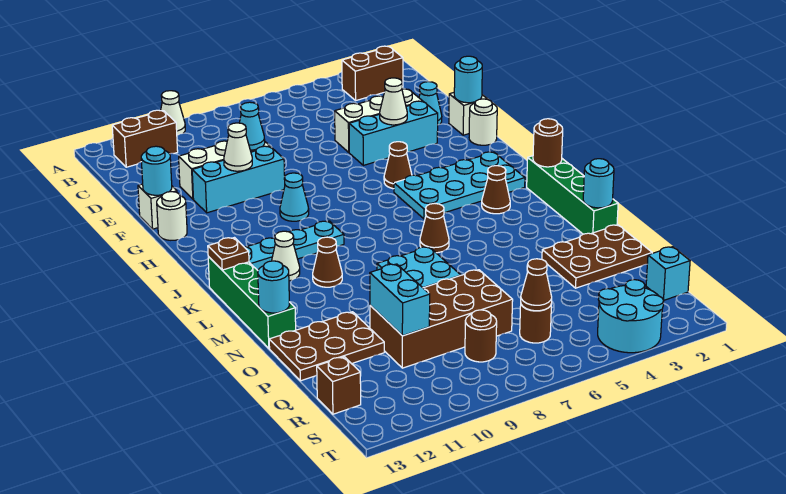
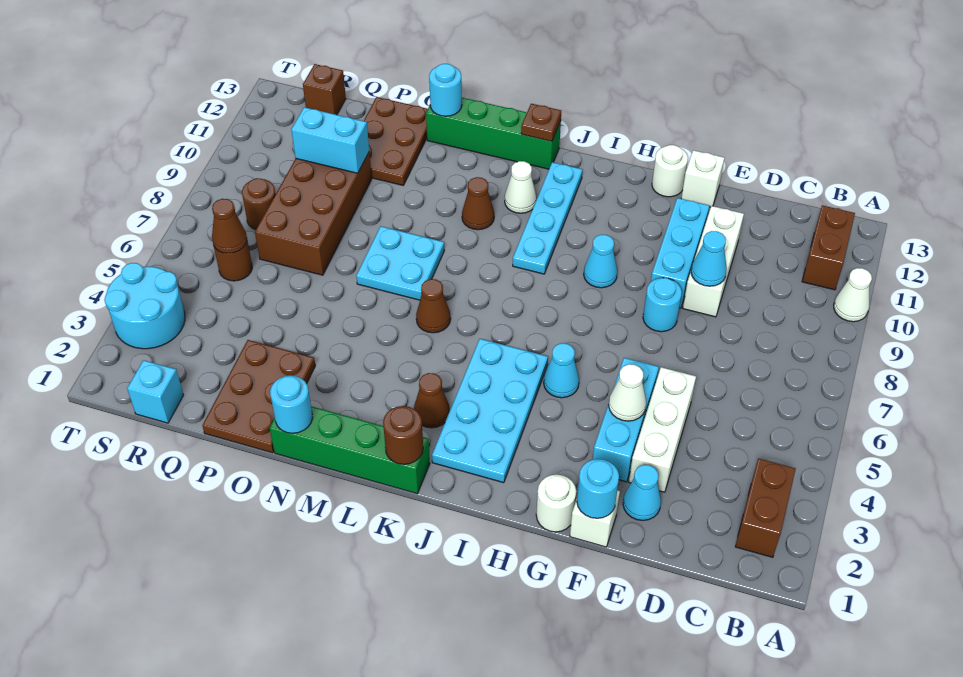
white 1x1 cone [224,123,252,171] -> none
cyan 1x1 round brick [141,146,172,195] -> cyan 1x1 round brick moved to [643,278,682,332]
brown 1x1 cone [384,142,412,189] -> cyan 1x1 cone [544,343,579,398]

